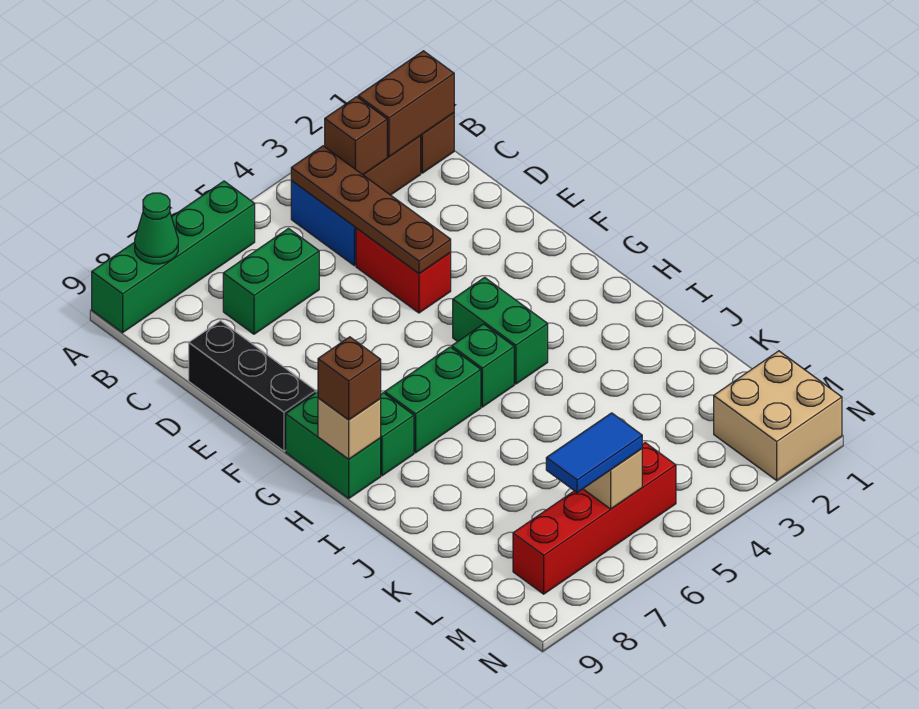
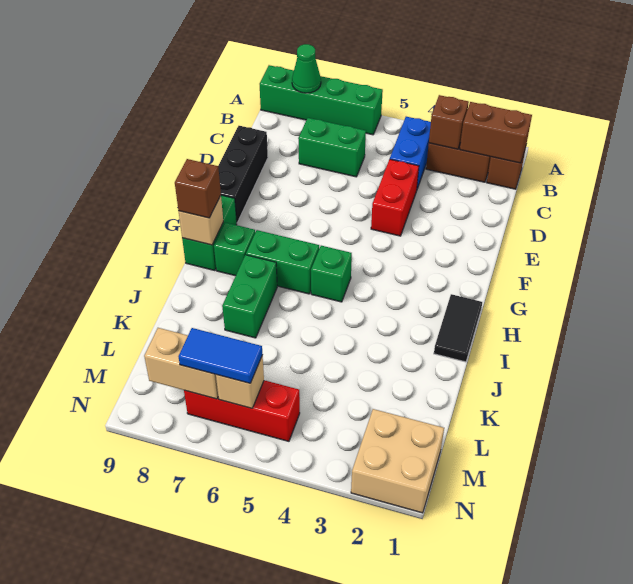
brown 1x4 plate [291,146,451,274] -> none
green 1x2 brick [453,277,548,384] -> green 1x2 brick moved to [222,255,277,338]
none -> black 1x2 tile [434,294,482,362]
red 1x4 brick [513,443,676,594] -> red 1x3 brick [184,380,300,441]
none -> tan 1x2 brick [144,328,218,399]

